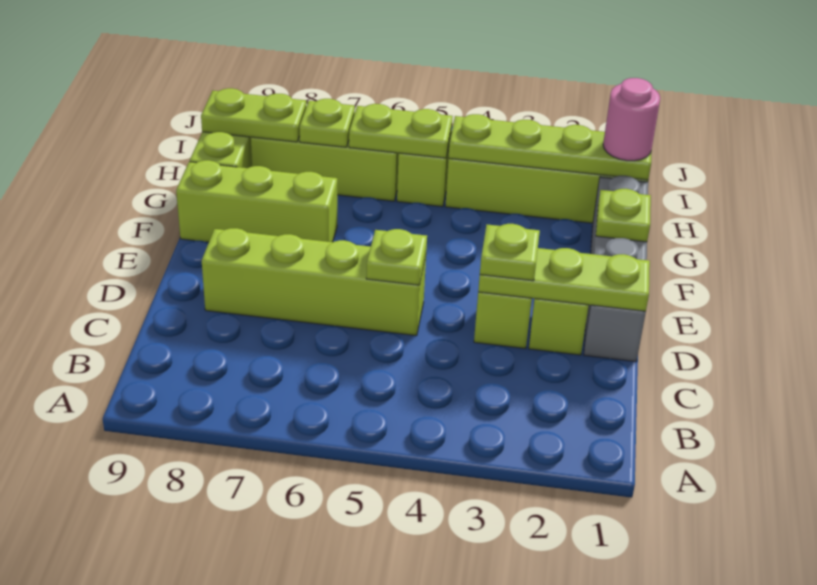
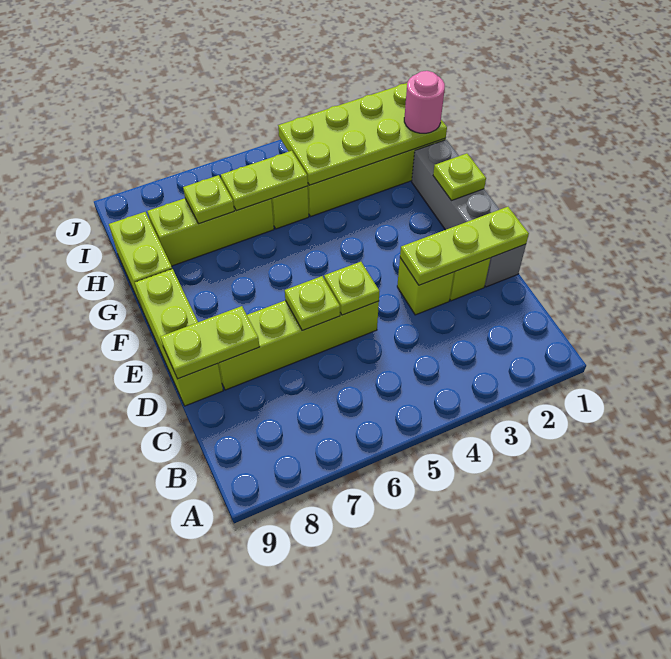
lime 1x1 plate [480,224,540,281] -> lime 1x1 plate moved to [285,276,340,331]
lime 1x3 brick [176,160,337,242] -> lime 1x3 brick turned to [135,269,223,406]
lime 1x4 plate [449,114,651,180] -> lime 2x4 plate [278,83,447,185]
lime 1x2 plate [201,88,306,142] -> lime 1x2 plate moved to [160,306,259,379]

